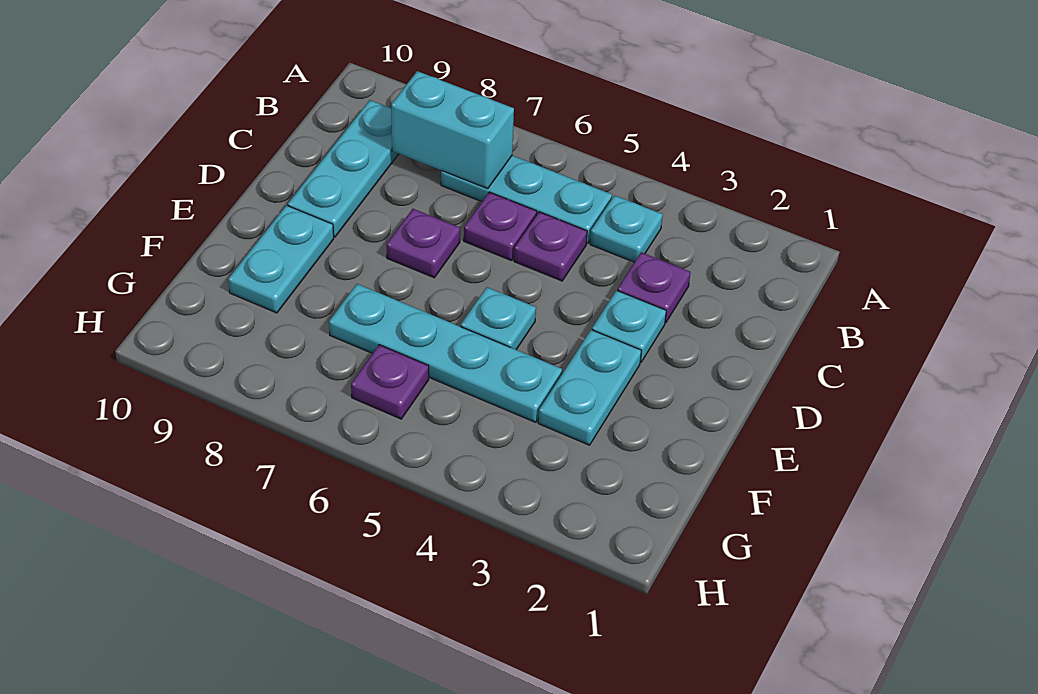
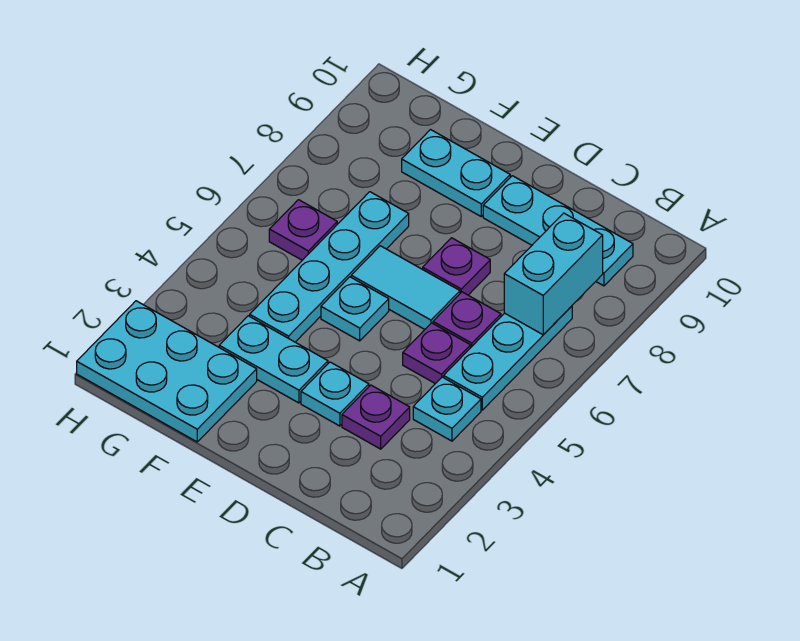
none -> cyan 1x2 tile [351,246,460,329]
none -> cyan 2x3 plate [77,301,257,442]

